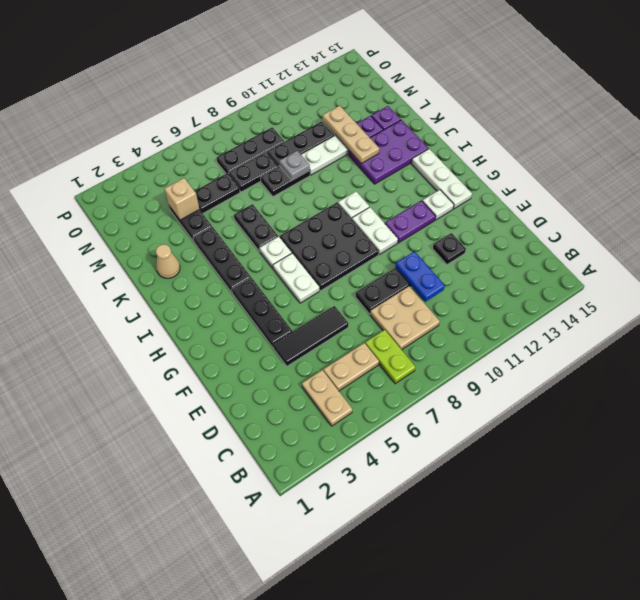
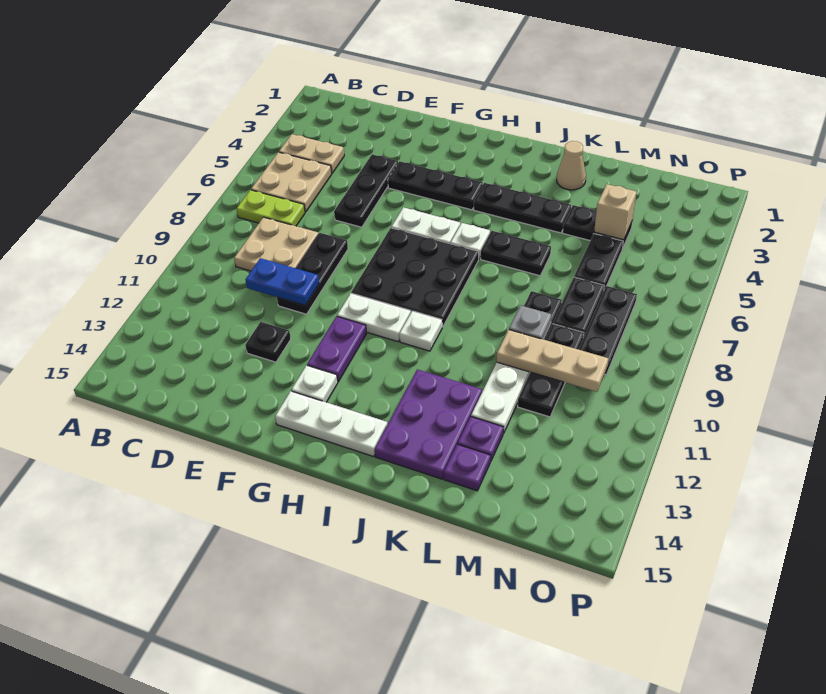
tan 1x2 plate [323,343,379,391] -> tan 2x2 plate [251,152,332,212]
black 1x3 tile [273,306,349,366] -> black 1x3 plate [334,154,398,227]
tan 1x3 plate [322,106,379,163] -> tan 1x3 plate moved to [497,330,608,392]

